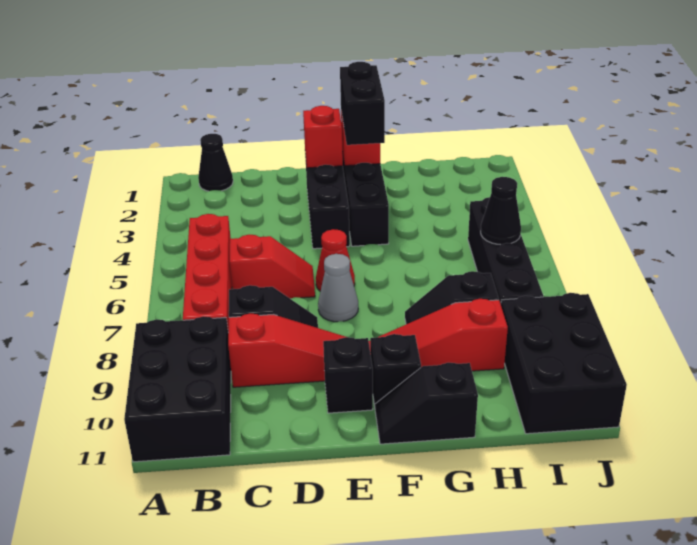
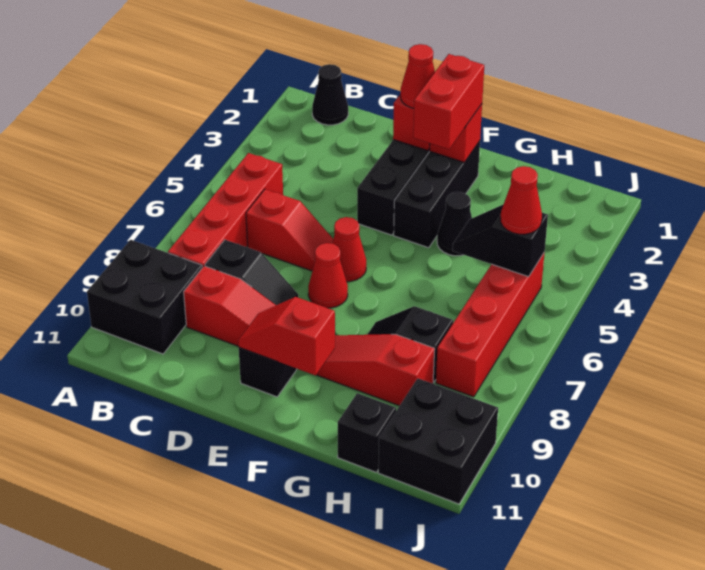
black 2x3 brick [124,316,231,462] -> black 2x2 brick [87,240,202,354]
none -> red 1x1 cone [400,44,435,108]
grey 1x1 cone [318,254,358,322] -> red 1x1 cone [308,243,348,308]
none -> red 1x2 slope [238,297,335,375]
black 1x2 brick [340,62,385,145] -> red 1x2 brick [413,54,484,149]
black 1x1 brick [370,334,421,406] -> black 1x1 brick moved to [338,393,396,472]
black 1x2 slope [375,363,478,444] -> black 1x2 slope moved to [452,205,548,277]
black 1x4 brick [468,197,543,304] -> red 1x4 brick [436,252,545,397]
none -> red 1x1 cone [500,166,542,234]
black 1x1 cone [481,177,521,245] -> black 1x1 cone moved to [437,192,472,256]
black 2x3 brick [501,293,627,434] -> black 2x2 brick [378,378,498,504]

